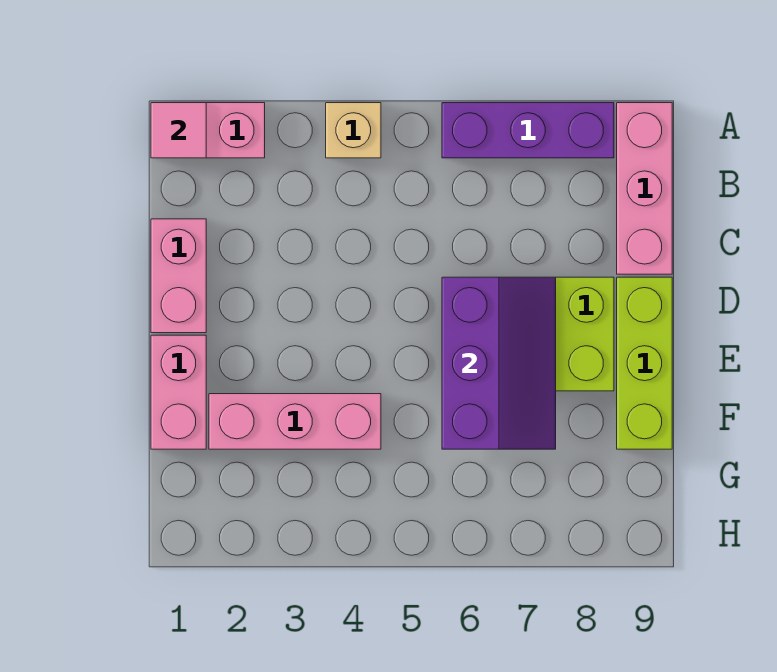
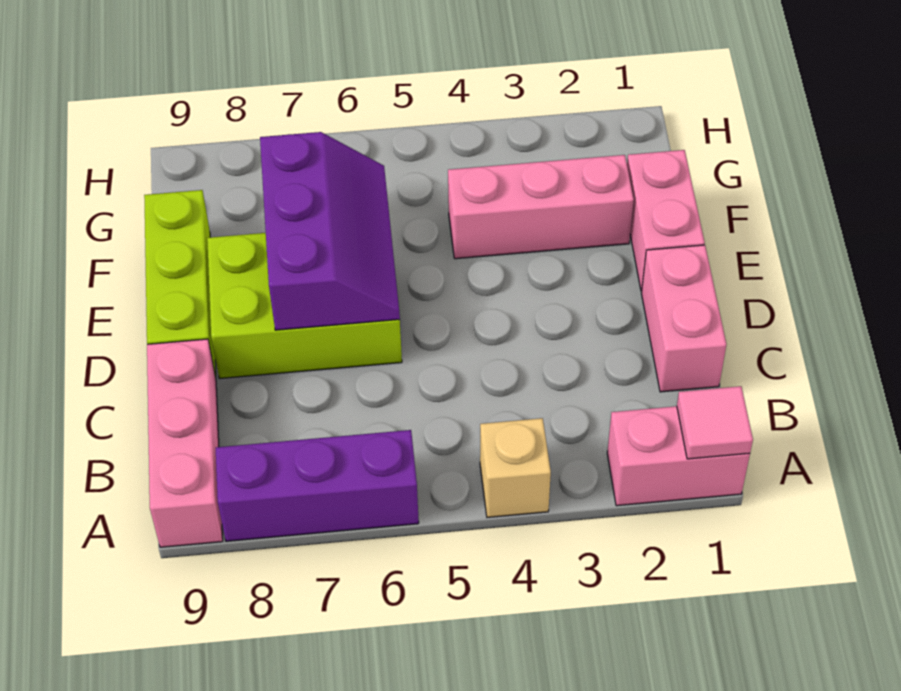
purple 2x3 slope [442,277,556,449] -> purple 2x3 slope turned to [260,132,400,330]

